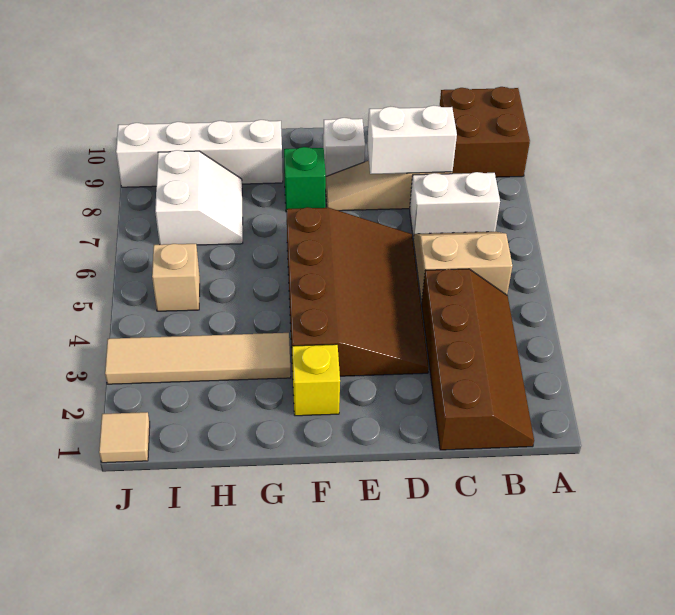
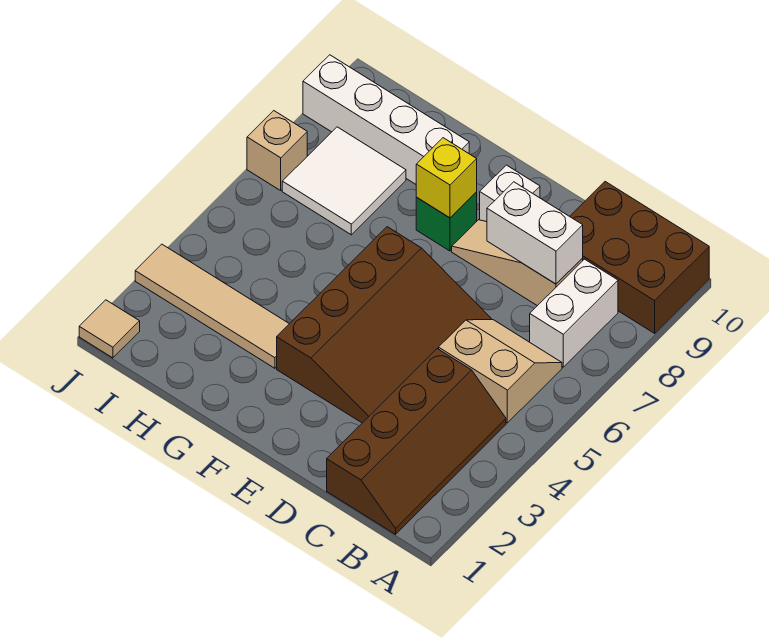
brown 2x2 brick [440,87,530,177] -> brown 2x3 brick [570,182,709,333]
white 1x2 brick [410,172,500,238] -> white 1x2 brick turned to [530,259,618,367]
yellow 1x1 brick [292,344,340,416] -> yellow 1x1 brick moved to [416,138,477,218]
white 2x2 slope [155,150,243,245] -> white 2x2 tile [282,127,406,235]
tan 1x1 brick [152,244,200,311] -> tan 1x1 brick moved to [247,111,307,190]

